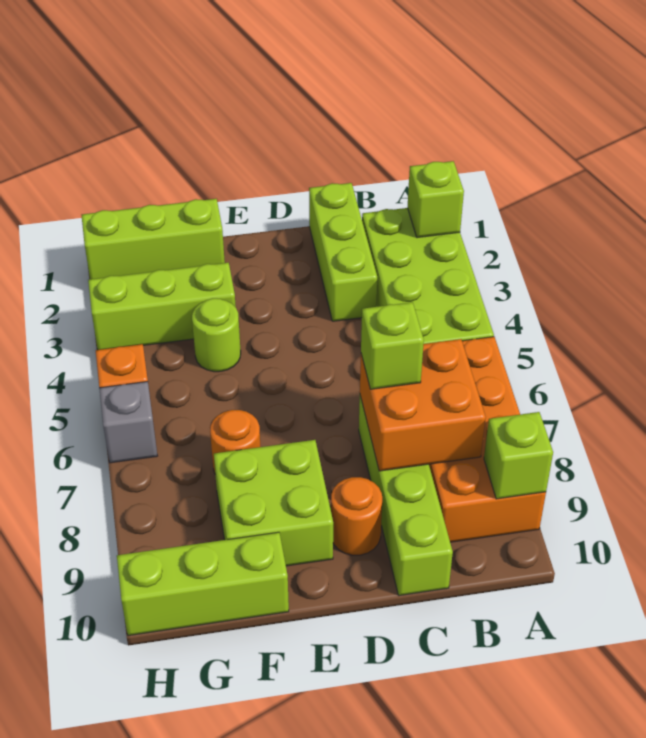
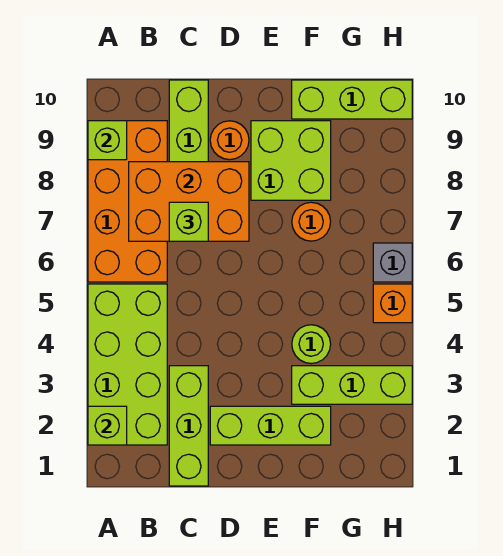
orange 2x2 brick [360,339,486,471] -> orange 2x3 brick [129,162,249,241]
lime 1x3 brick [82,199,225,279] -> lime 1x3 brick moved to [210,406,331,445]

